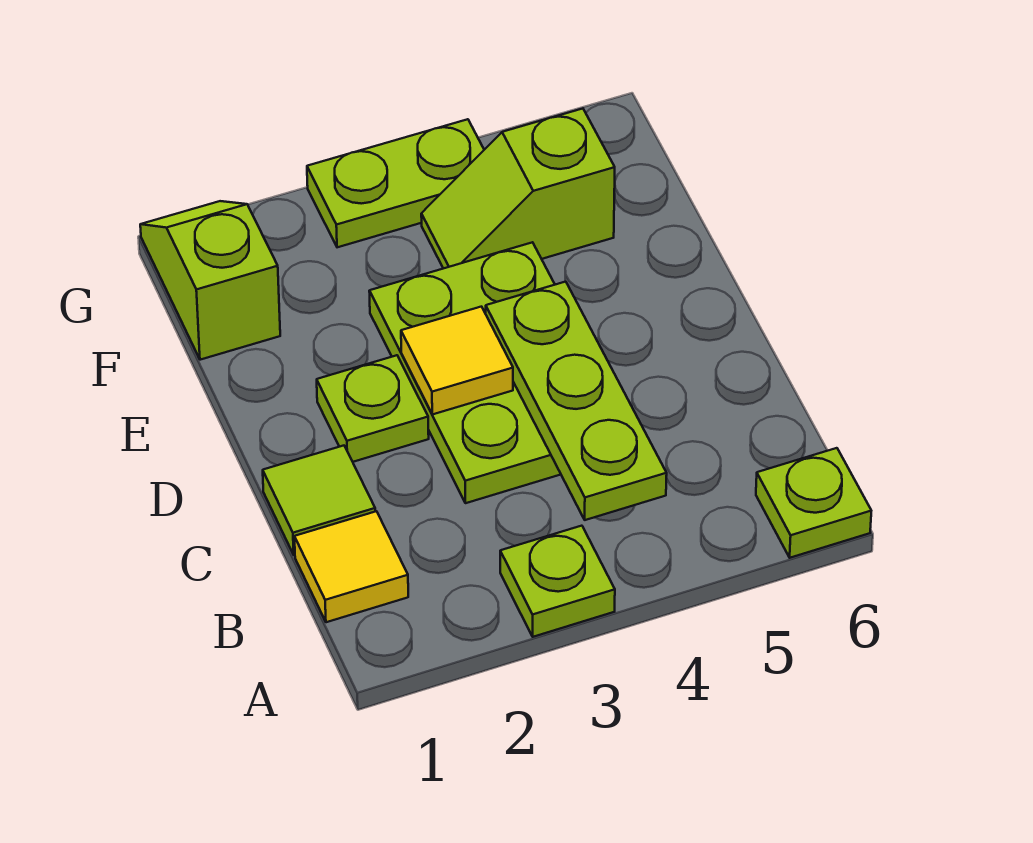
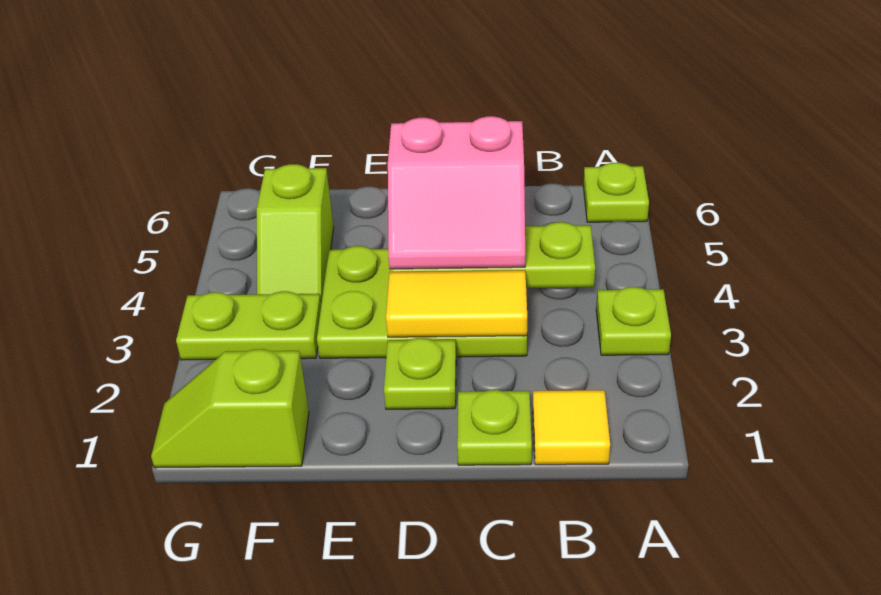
lime 1x1 tile [263,446,375,555] -> lime 1x1 plate [457,390,532,465]
none -> pink 2x2 slope [388,116,525,269]
yellow 1x1 tile [401,307,513,414] -> yellow 1x2 tile [386,270,527,337]
lime 1x2 plate [307,119,484,247] -> lime 1x2 plate turned to [176,291,321,360]

